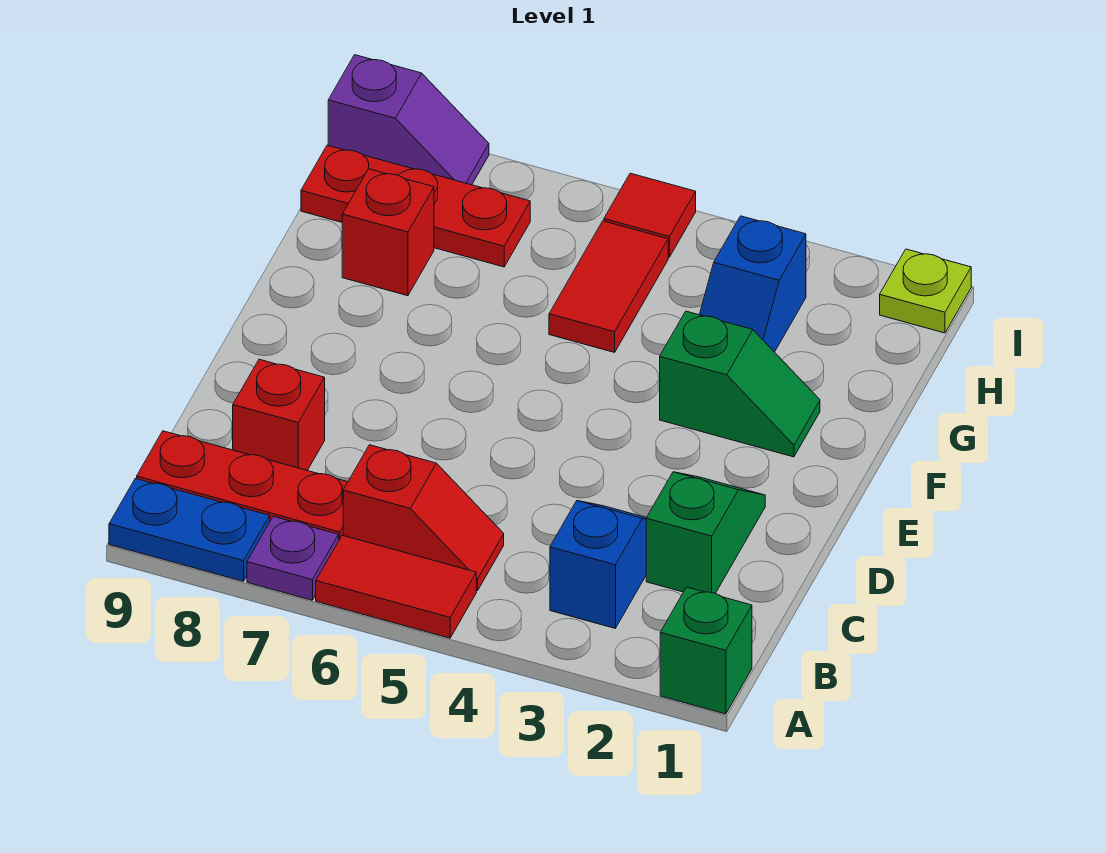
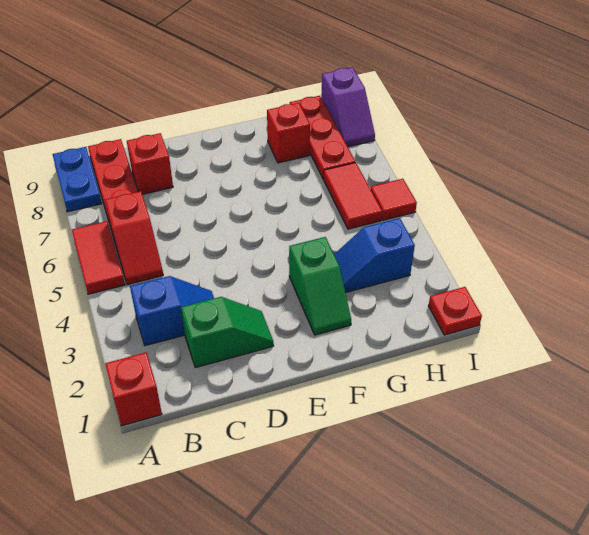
green 1x1 brick [660,587,752,714] -> red 1x1 brick [105,352,162,426]
purple 1x1 plate [247,516,339,600] -> none
red 1x2 tile [549,221,668,352] -> red 1x2 tile turned to [323,162,382,229]
lime 1x1 plate [880,249,971,333] -> red 1x1 plate [428,287,482,335]

